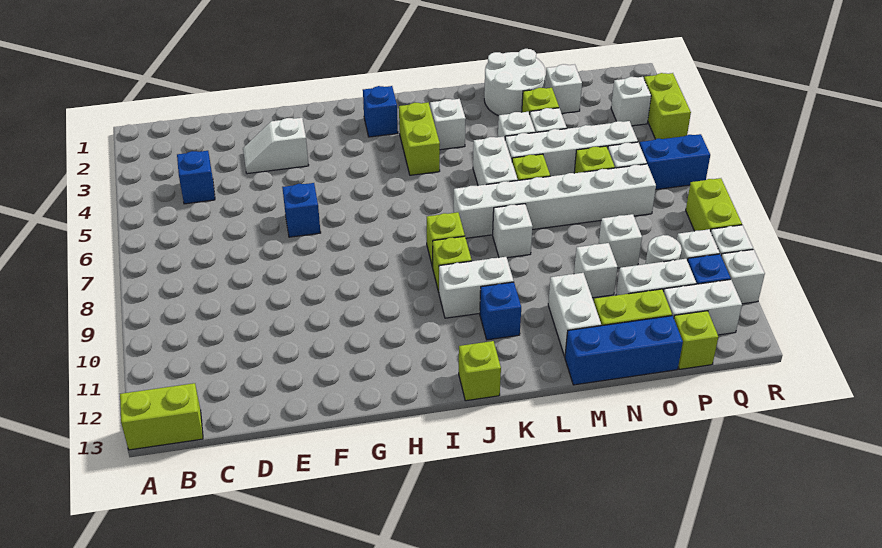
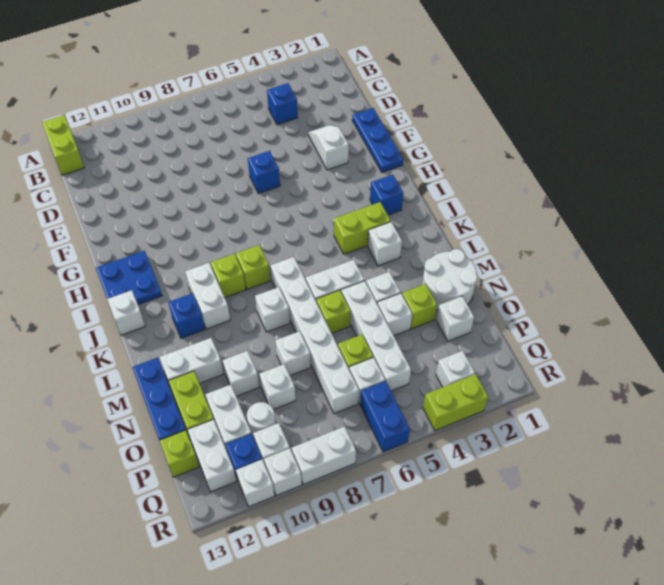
none -> blue 1x3 plate [352,108,403,172]
none -> blue 2x2 plate [96,251,162,305]
lime 1x1 brick [459,341,501,401] -> white 1x1 brick [107,290,145,335]
none -> white 1x1 brick [275,331,311,376]
lime 1x2 brick [686,178,742,231] -> white 1x2 brick [292,427,356,485]

